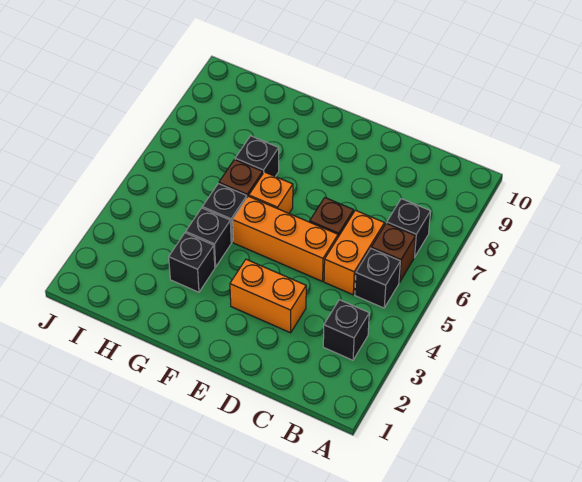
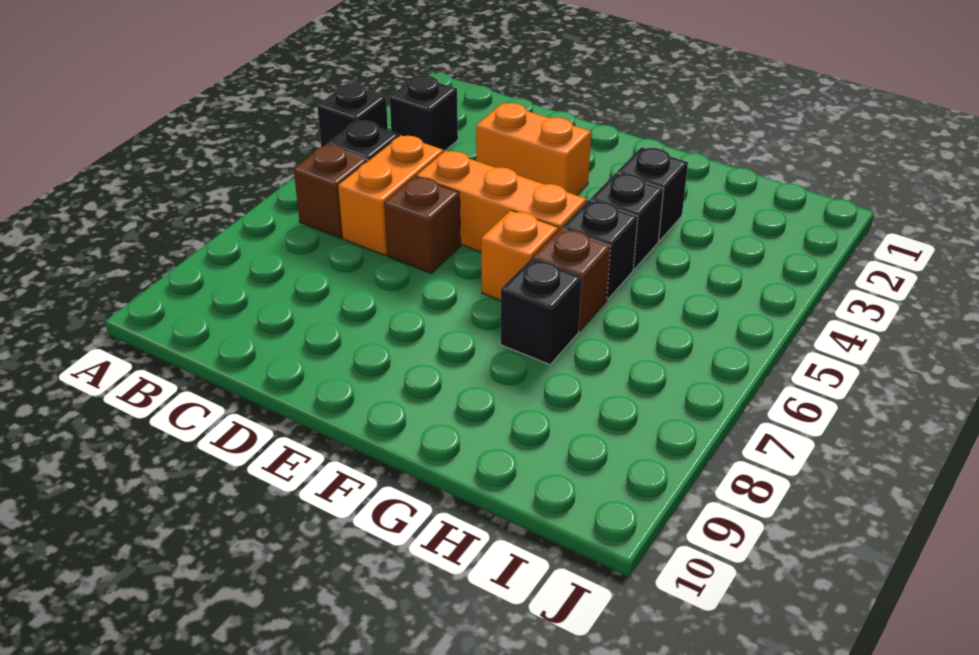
black 1x1 brick [387,199,431,257] -> black 1x1 brick moved to [317,84,388,147]

